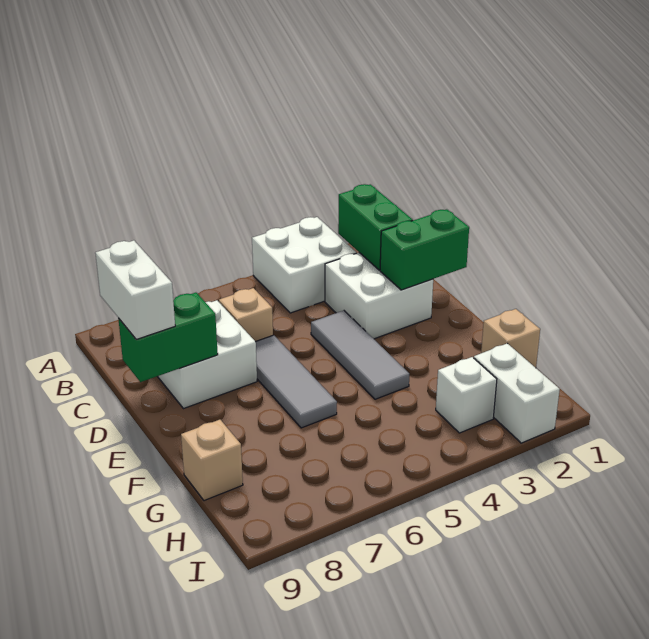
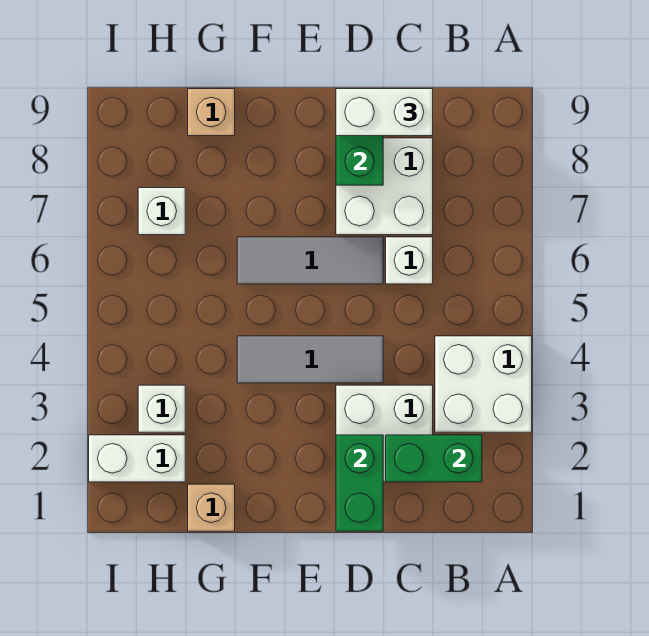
tan 1x1 brick [219,288,273,342] -> white 1x1 brick [386,237,433,284]
none -> white 1x1 brick [138,188,185,235]

